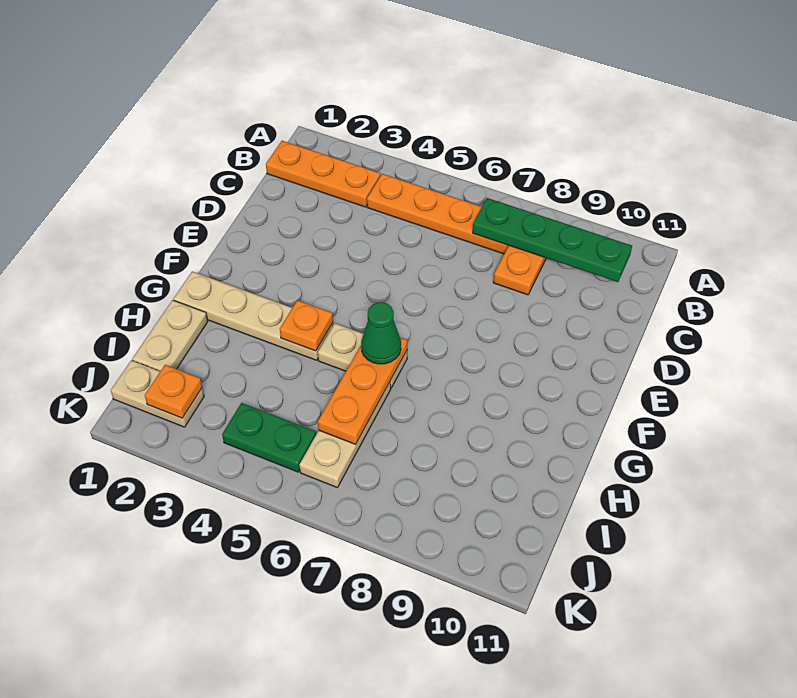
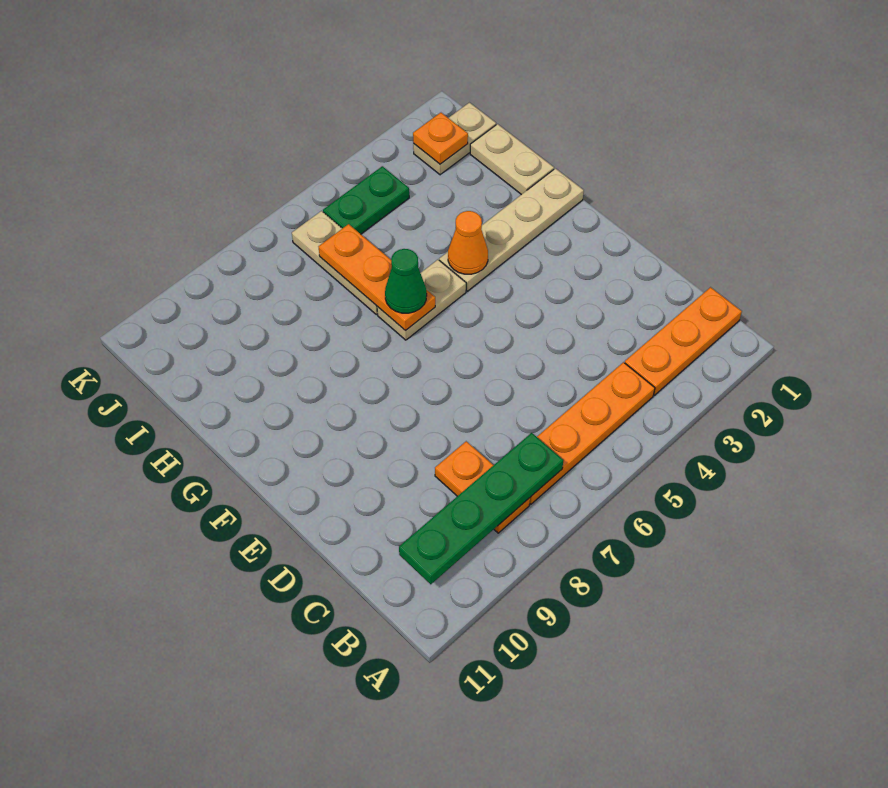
orange 1x1 plate [280,300,333,351] -> orange 1x1 cone [448,211,488,274]

